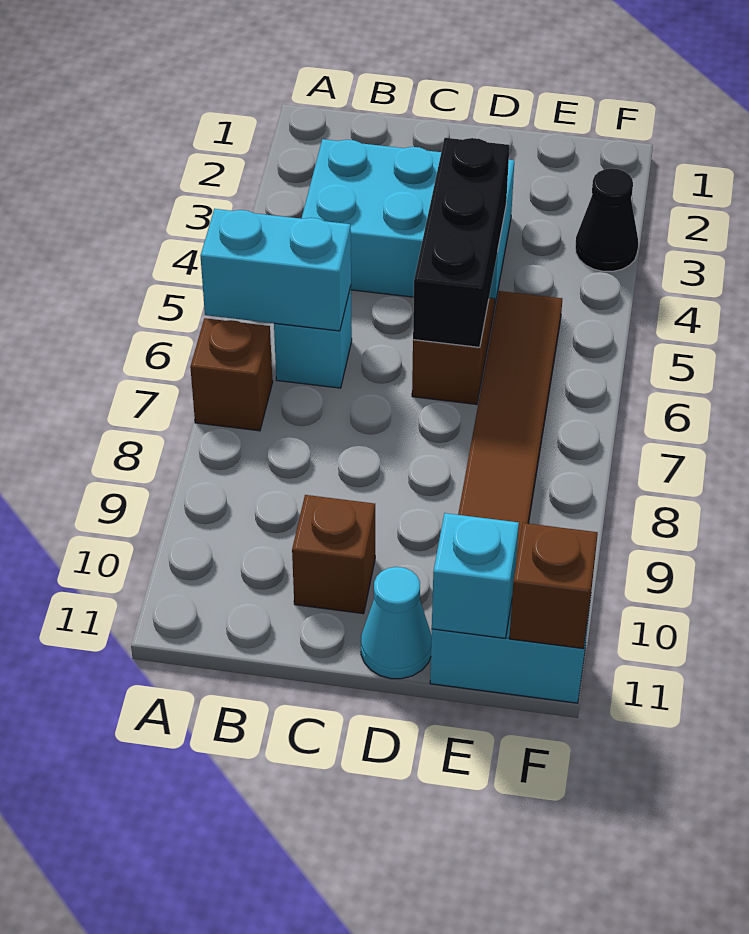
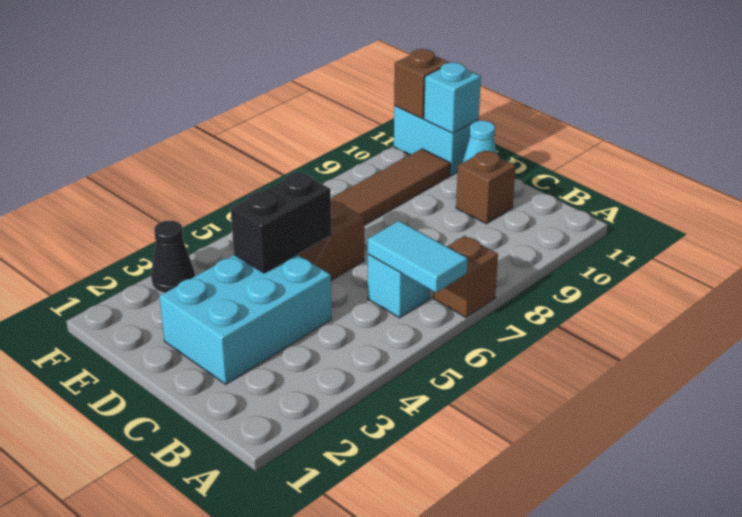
cyan 1x2 brick [201,209,351,331] -> cyan 1x2 tile [368,221,468,293]
cyan 2x3 brick [301,139,514,304] -> cyan 2x3 brick turned to [159,255,332,384]
black 1x3 brick [413,138,509,347] -> black 1x2 brick [231,172,332,273]

